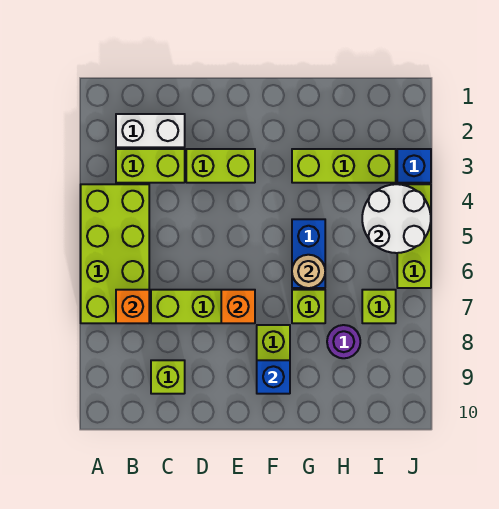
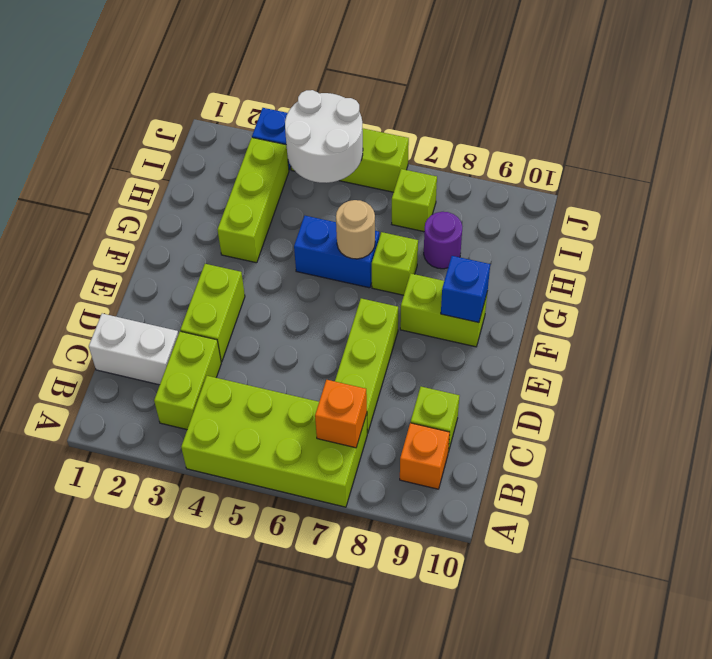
white 1x2 brick [116,114,185,147] -> white 1x2 brick turned to [89,314,178,385]
orange 1x1 brick [221,290,255,323] -> orange 1x1 brick moved to [400,423,450,489]

